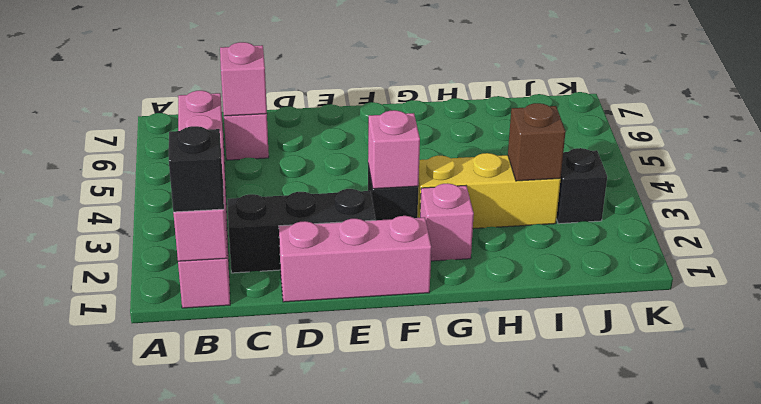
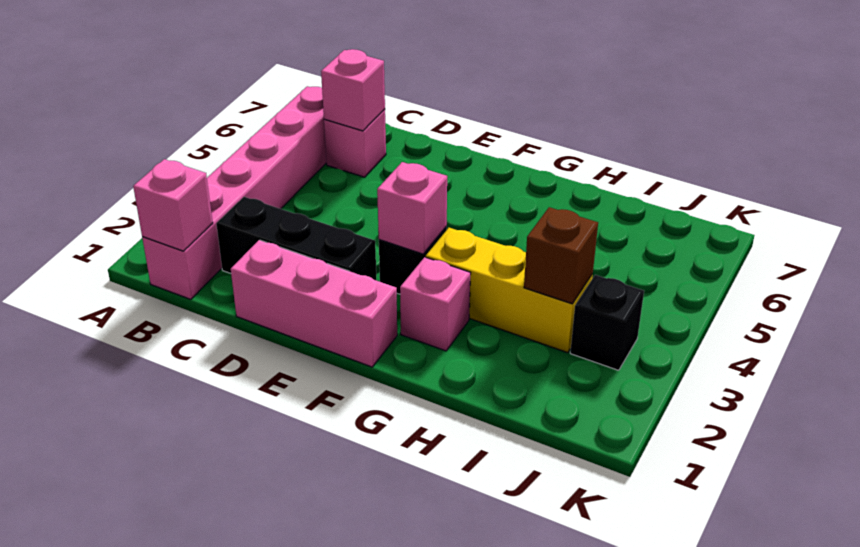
black 1x1 brick [169,126,224,212] -> none

